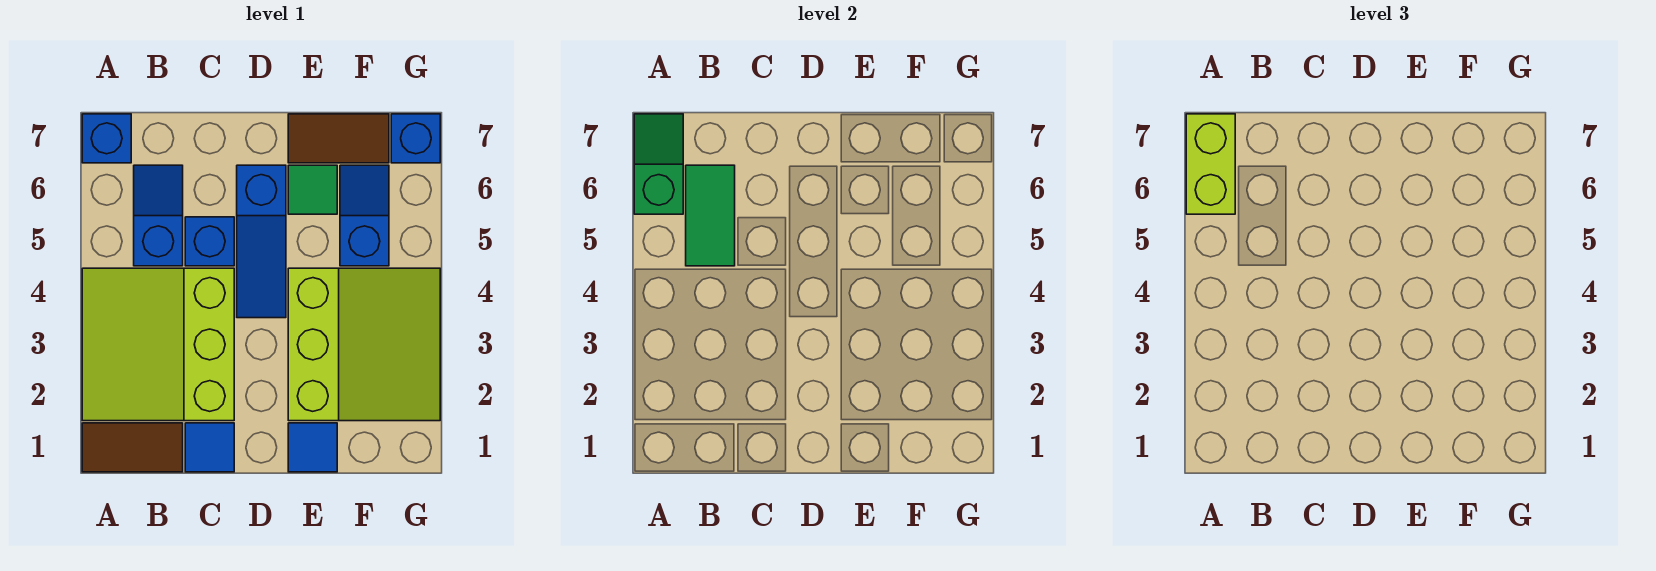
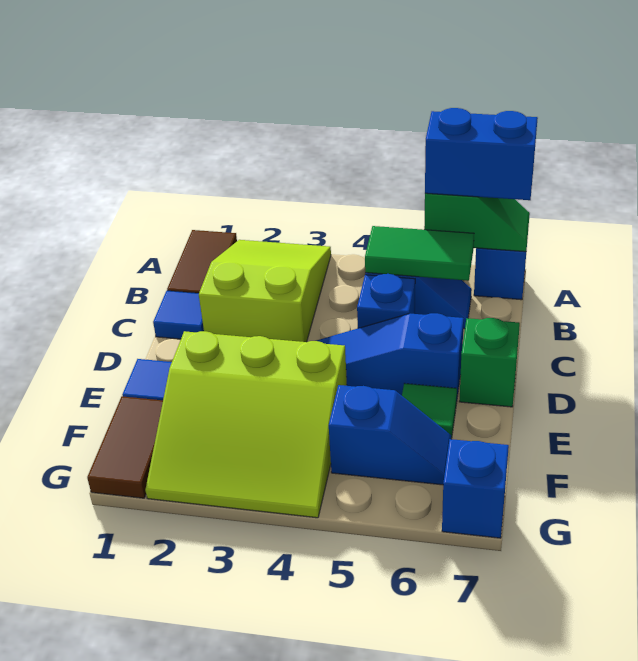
lime 3x3 slope [82,268,234,421] -> lime 2x3 slope [199,240,331,342]
lime 1x2 brick [1186,114,1235,214] -> blue 1x2 brick [425,108,538,200]
none -> green 1x1 brick [459,318,520,407]
brown 1x2 tile [288,114,389,163] -> brown 1x2 tile moved to [87,396,163,498]

